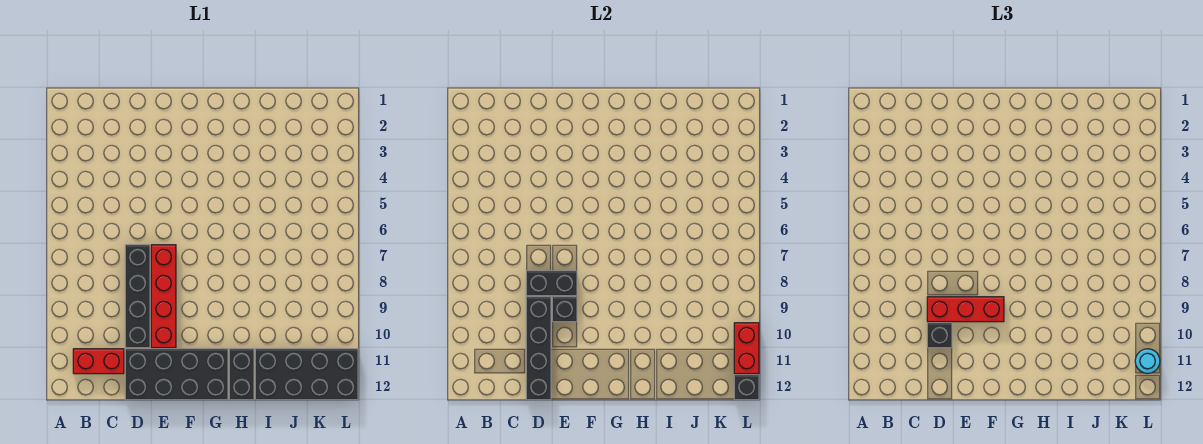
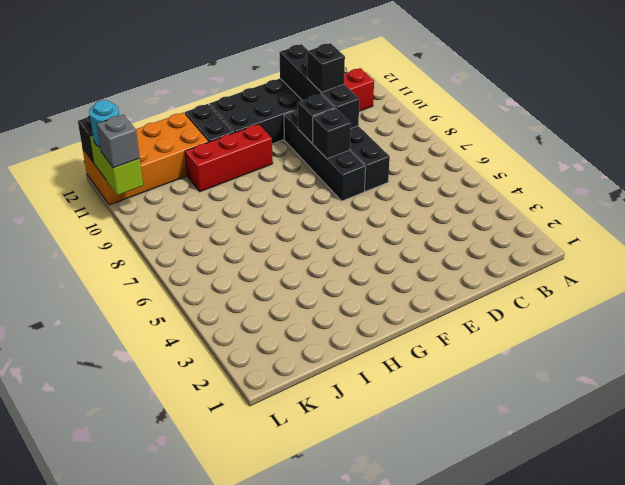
black 1x2 brick [526,271,577,296] -> black 1x1 brick [313,109,351,159]
red 1x3 brick [927,297,1004,322] -> red 1x3 brick moved to [185,124,273,192]
red 1x4 brick [151,245,176,348] -> black 1x4 brick [284,108,366,201]
black 2x4 brick [255,349,358,400] -> orange 2x4 brick [82,113,209,205]
red 1x2 brick [734,323,759,374] -> lime 1x2 brick [90,135,143,195]
none -> grey 1x1 brick [97,115,140,168]

